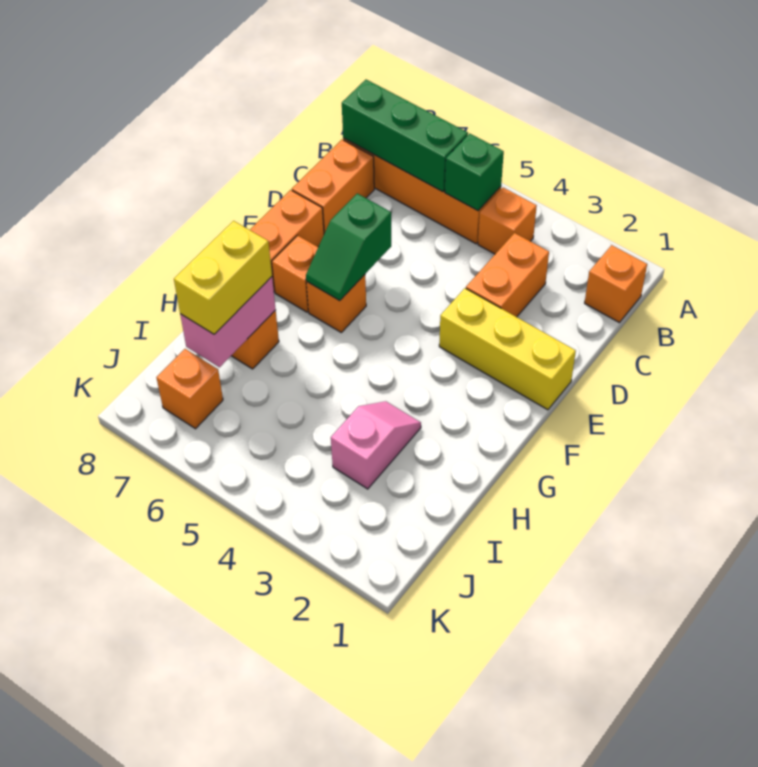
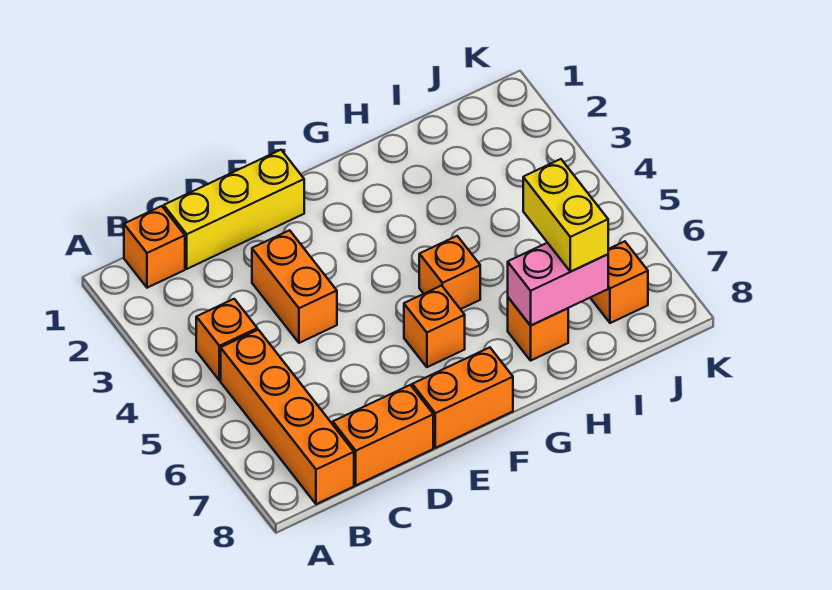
green 1x1 brick [445,134,504,211] -> none
green 1x3 brick [342,80,468,192] -> none
orange 1x2 brick [466,233,549,317] -> orange 1x2 brick turned to [252,230,337,343]
yellow 1x3 brick [439,288,576,410] -> yellow 1x3 brick turned to [164,150,304,269]
green 1x2 slope [306,193,391,301] -> none
orange 1x1 brick [272,235,318,312] -> orange 1x1 brick moved to [419,236,480,309]
pink 1x2 slope [331,401,421,489] -> none
yellow 1x2 brick [174,221,272,334] -> yellow 1x2 brick turned to [523,159,608,272]

